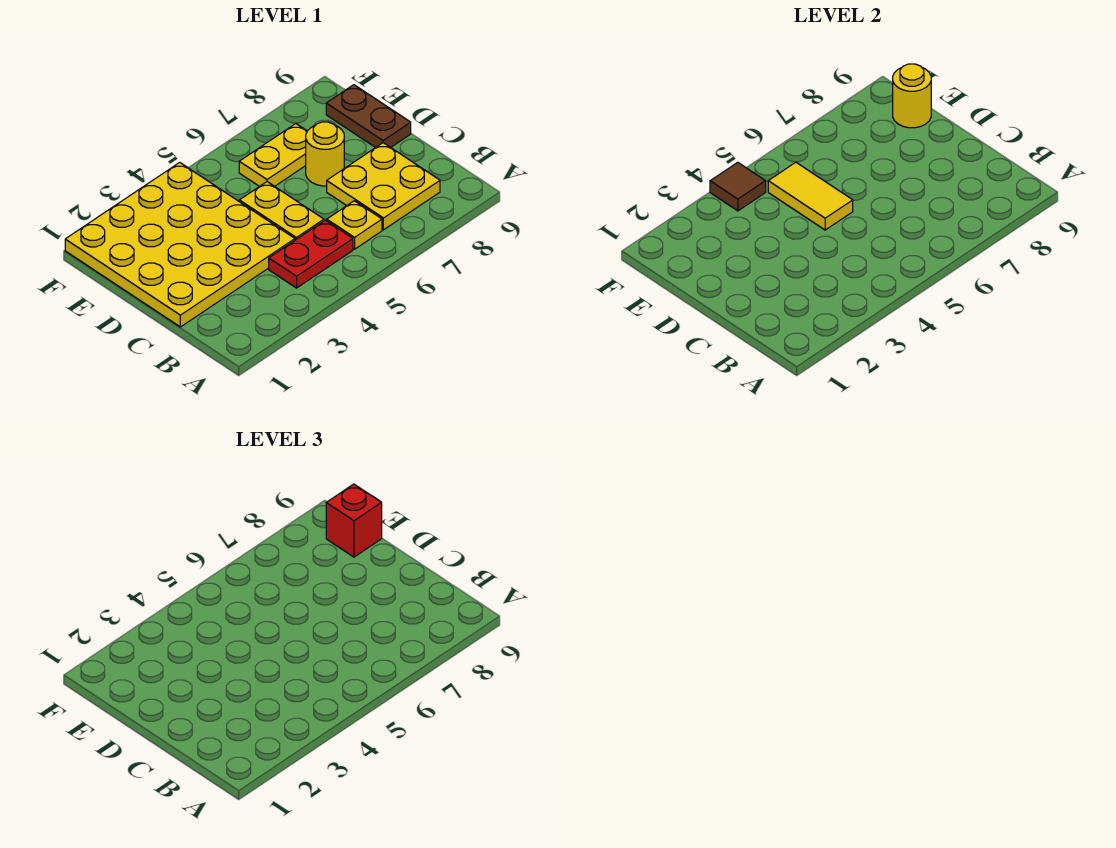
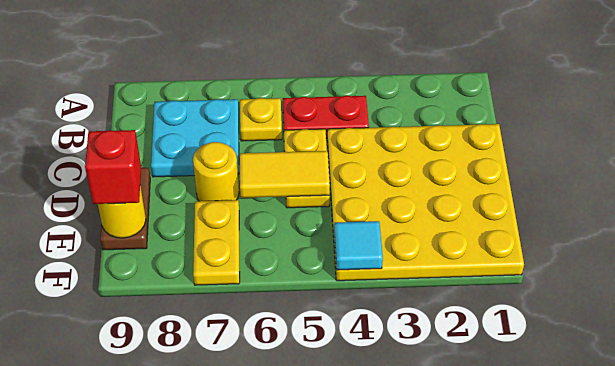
yellow 2x2 plate [327,143,440,230] -> cyan 2x2 plate [151,99,239,177]
yellow 1x2 tile [768,162,853,230] -> yellow 1x2 tile turned to [240,151,330,198]
yellow 1x2 plate [239,124,307,187] -> yellow 1x2 plate turned to [193,200,240,285]
brown 1x1 tile [710,162,766,211] -> cyan 1x1 tile [334,221,383,270]

